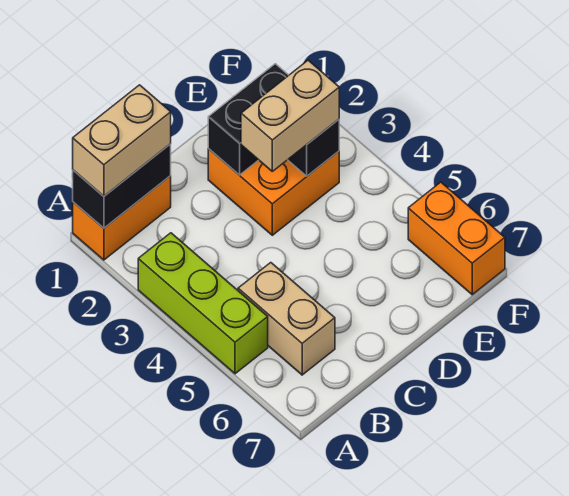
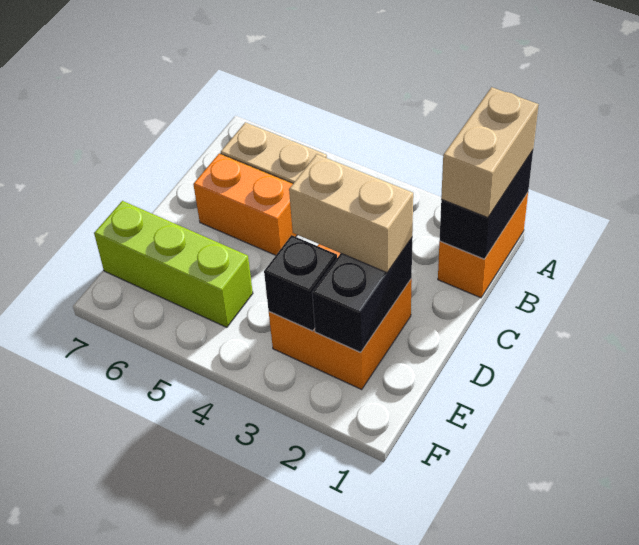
lime 1x3 brick [138,233,268,374] -> lime 1x3 brick moved to [94,201,253,327]
tan 1x2 brick [241,60,339,171] -> tan 1x2 brick turned to [289,154,413,273]
orange 1x2 brick [408,182,505,295] -> orange 1x2 brick moved to [193,153,297,255]

